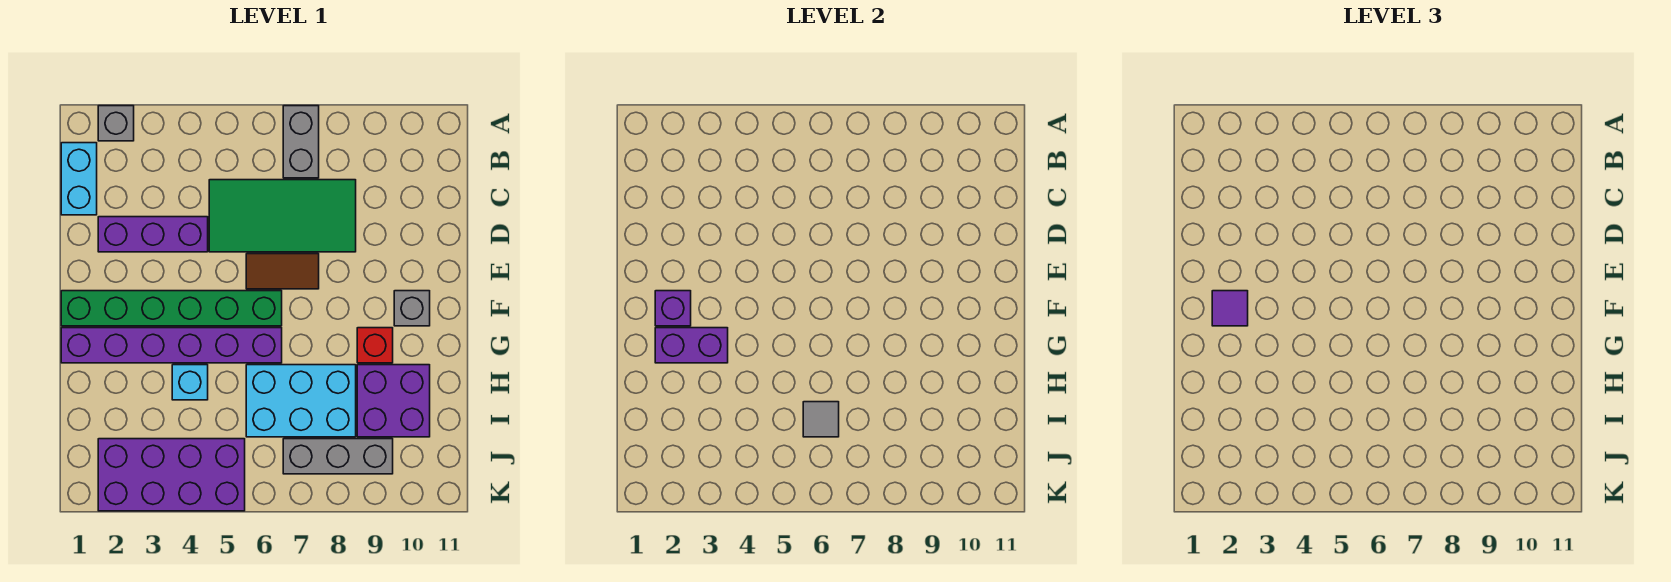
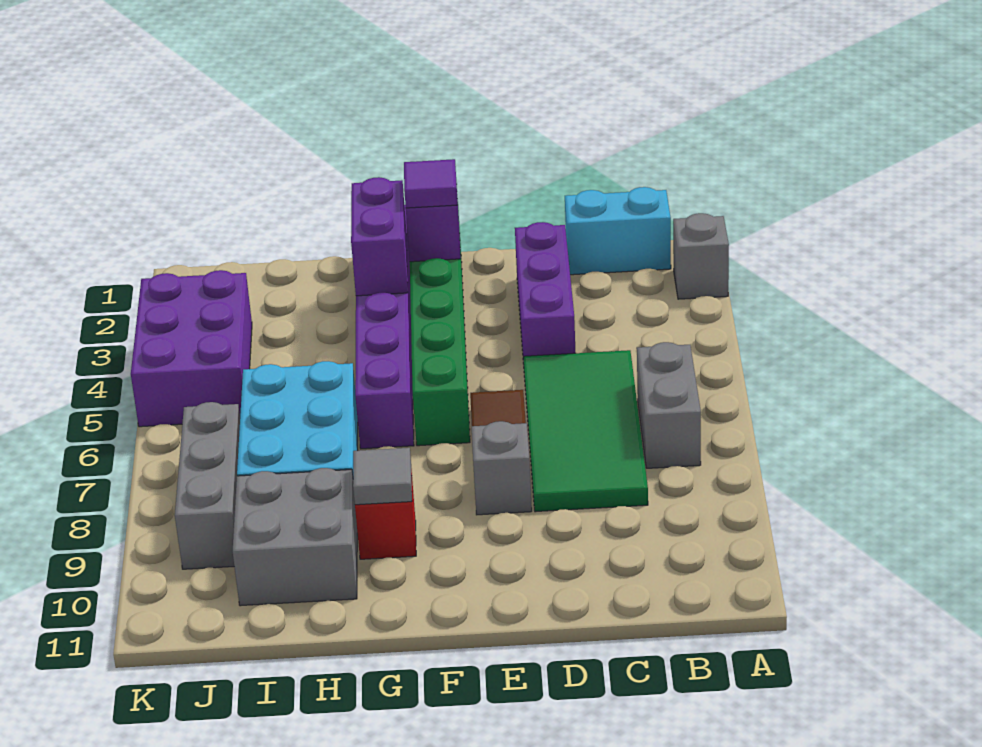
grey 1x2 brick [283,106,319,178] -> grey 1x2 brick turned to [637,342,701,468]
grey 1x1 brick [394,291,430,326] -> grey 1x1 brick moved to [472,421,532,515]
cyan 1x1 brick [172,365,208,400] -> none
purple 2x2 brick [357,365,430,437] -> grey 2x2 brick [233,468,357,606]
grey 1x1 tile [803,402,839,437] -> grey 1x1 tile moved to [353,448,412,505]
purple 2x4 brick [98,439,245,511] -> purple 2x3 brick [131,270,252,427]

